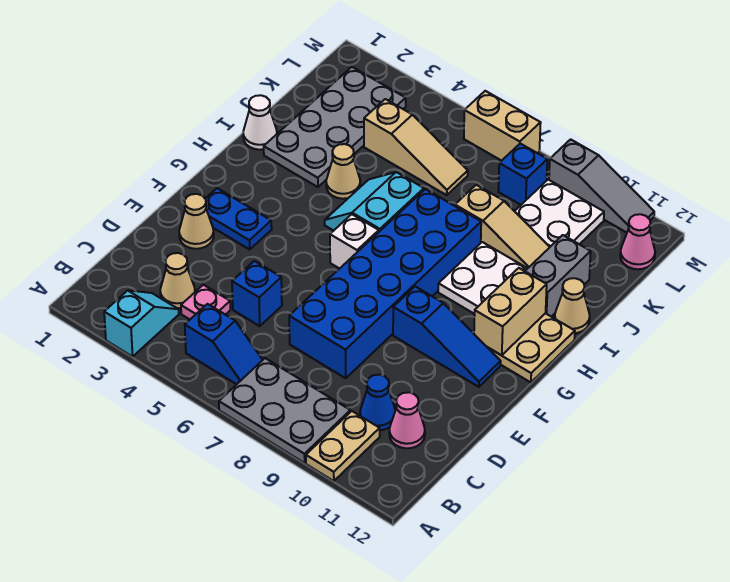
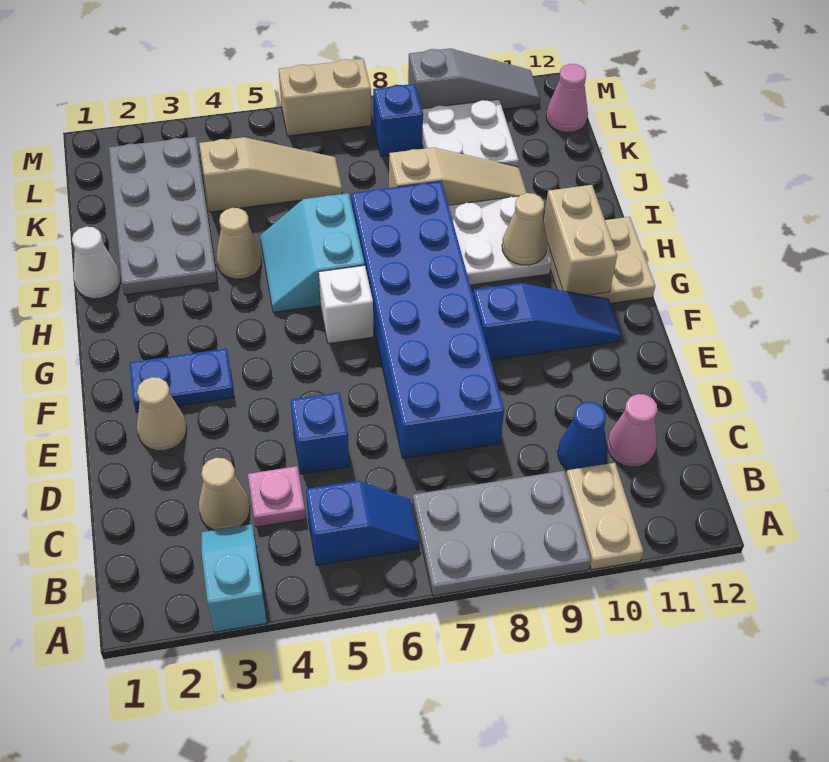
grey 1x2 brick [525,235,591,317] -> none
tan 1x1 cone [555,278,590,333] -> tan 1x1 cone moved to [502,193,548,265]

